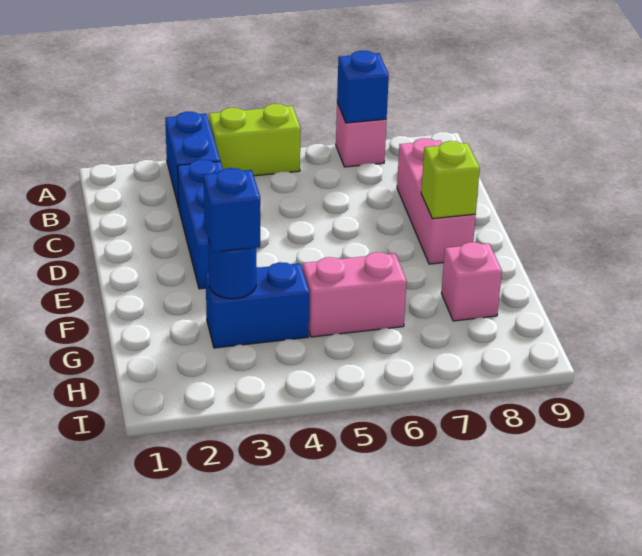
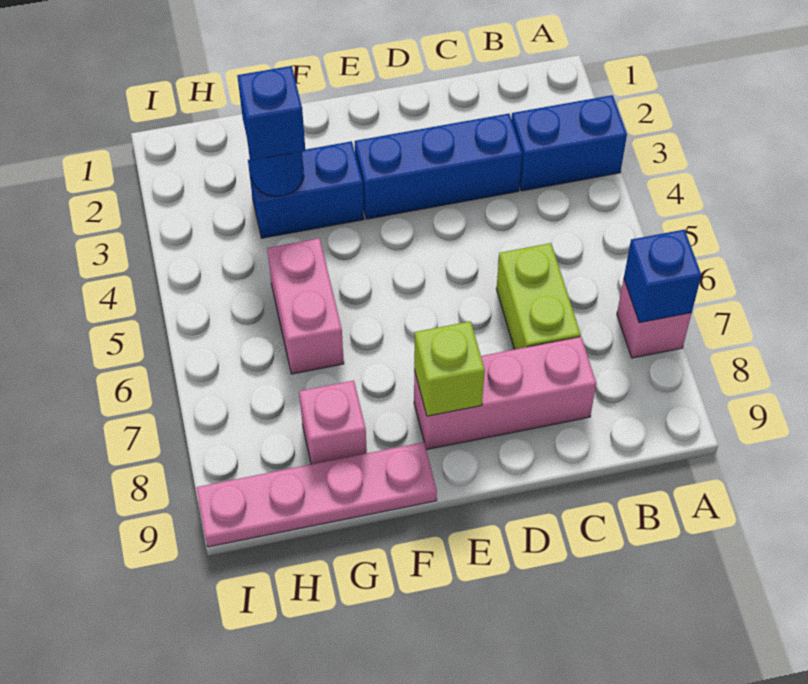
lime 1x2 brick [209,104,301,176] -> lime 1x2 brick moved to [496,243,581,349]
none -> pink 1x4 plate [196,442,437,547]
blue 1x2 brick [206,262,310,348] -> blue 1x2 brick turned to [248,141,364,238]

